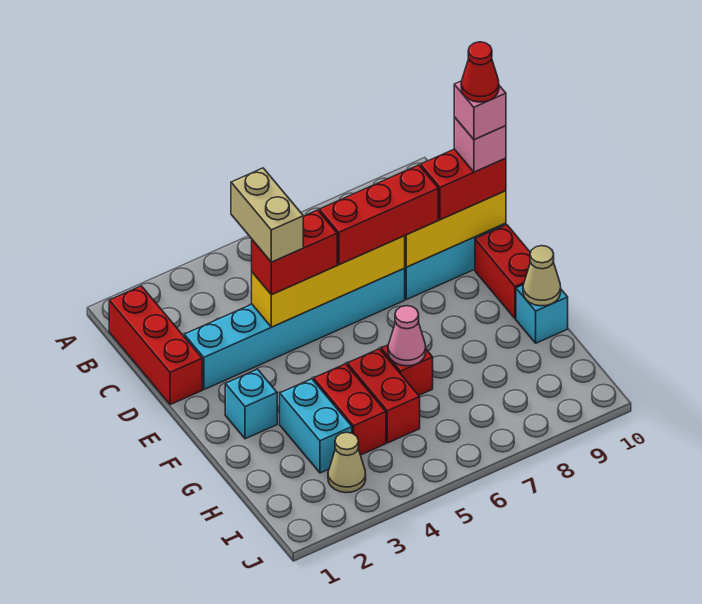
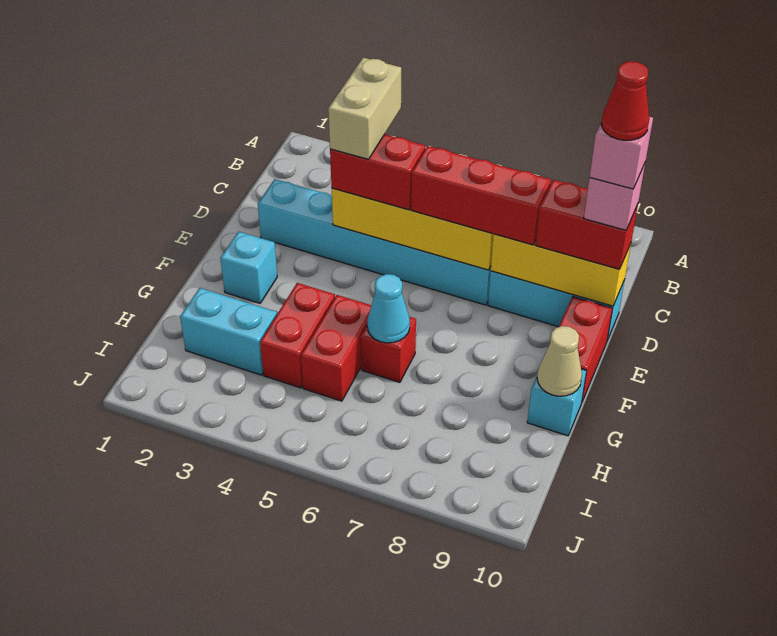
red 1x3 brick [109,286,202,405] -> none
cyan 1x2 brick [280,379,352,473] -> cyan 1x2 brick turned to [180,288,277,375]
pink 1x1 cone [388,306,426,366] -> cyan 1x1 cone [367,274,410,343]
tan 1x1 cone [328,432,366,493] -> none

